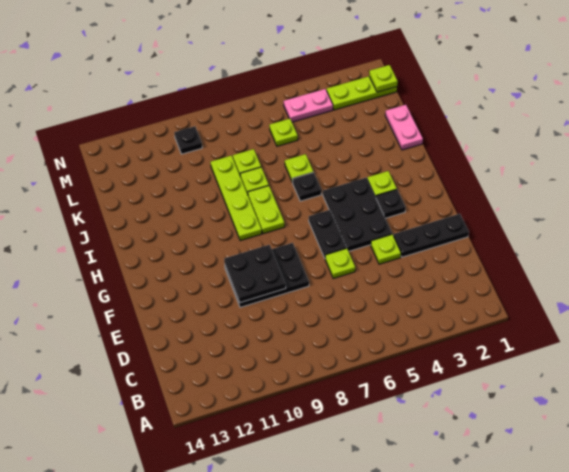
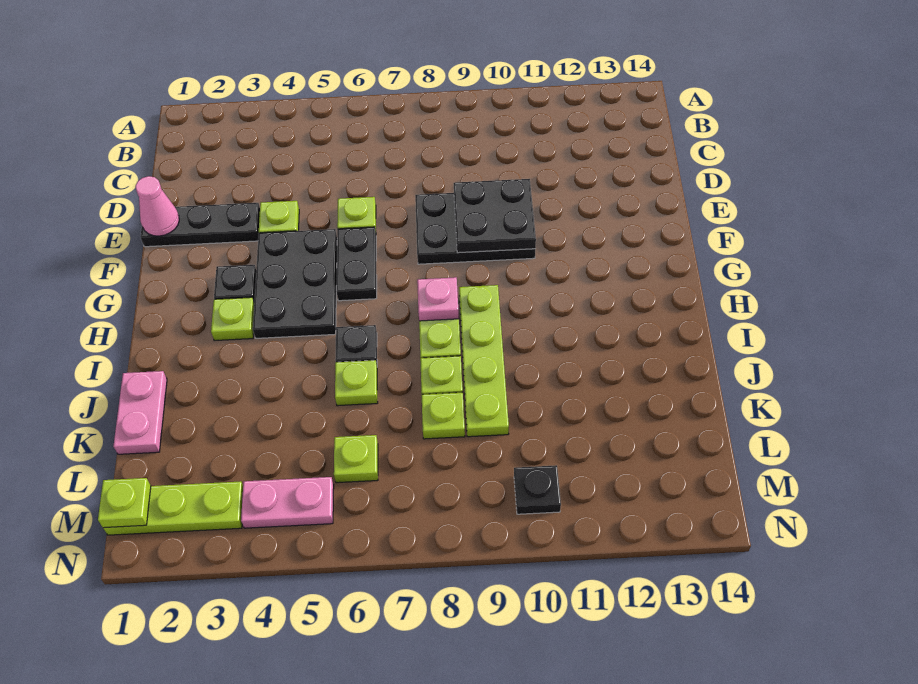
none -> pink 1x1 cone [135,176,179,236]
none -> pink 1x1 plate [417,277,459,321]

